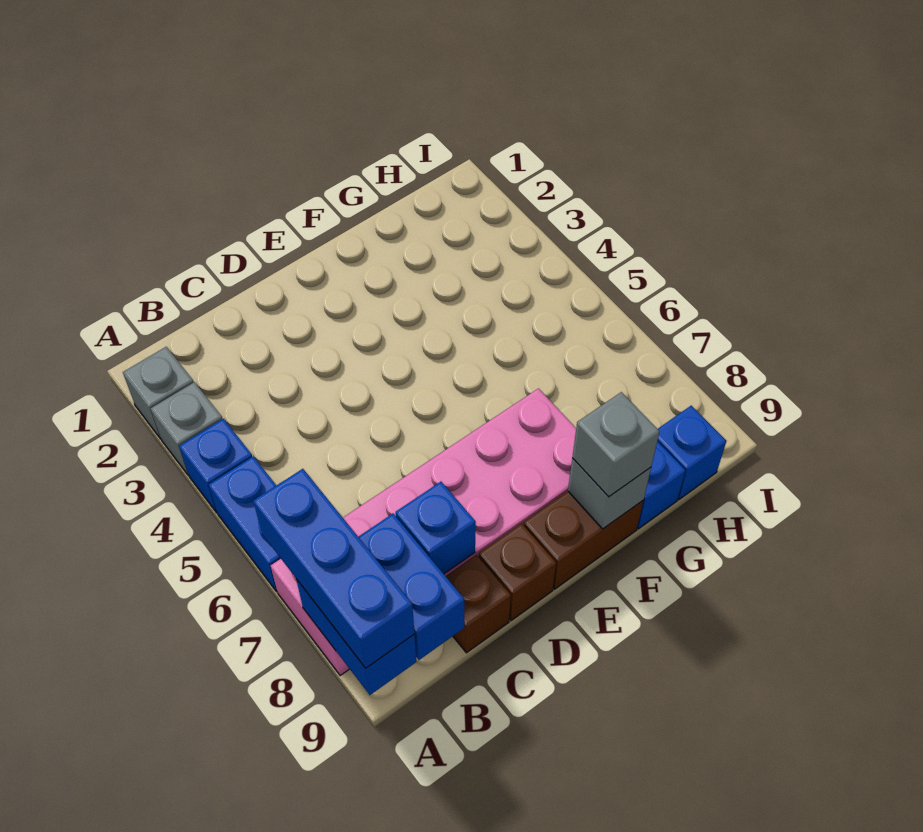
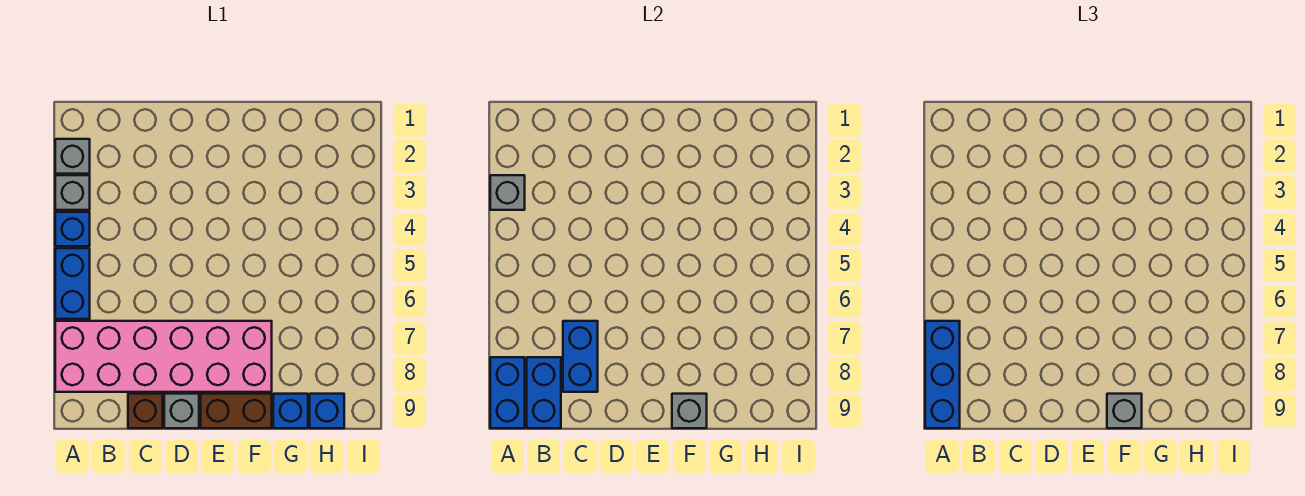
none -> grey 1x1 brick [490,175,525,210]
blue 1x1 brick [396,482,476,574] -> blue 1x2 brick [563,321,598,392]
brown 1x1 brick [479,524,556,620] -> grey 1x1 brick [164,394,199,428]

